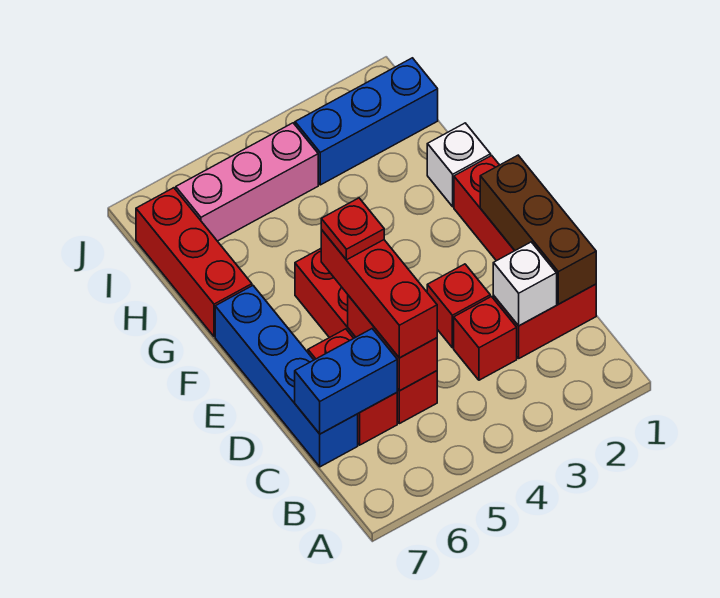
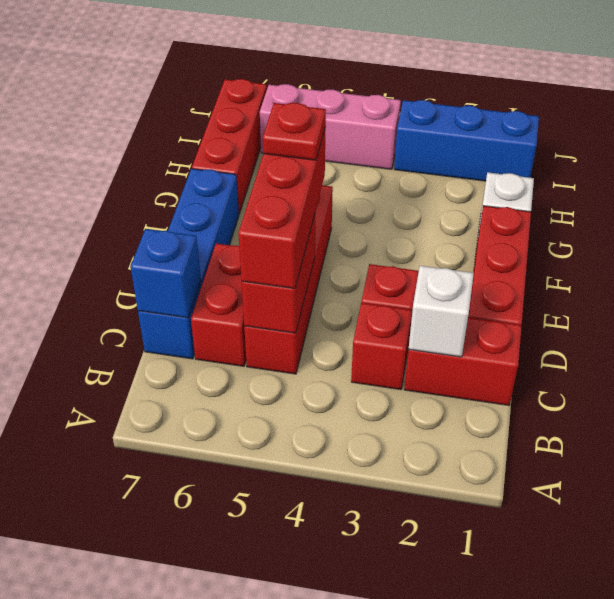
brown 1x3 brick [480,155,596,304] -> none
blue 1x2 brick [295,329,397,434] -> blue 1x1 brick [131,229,201,318]

